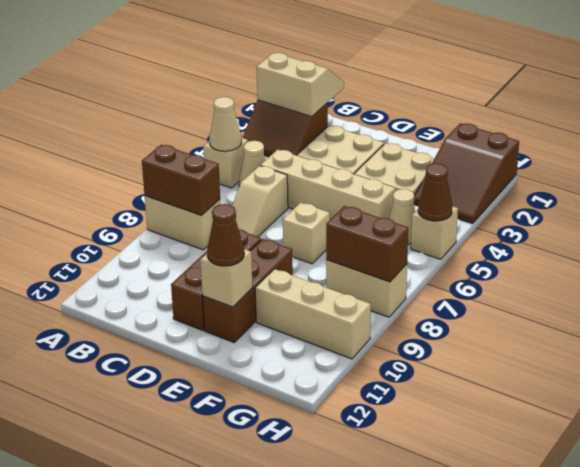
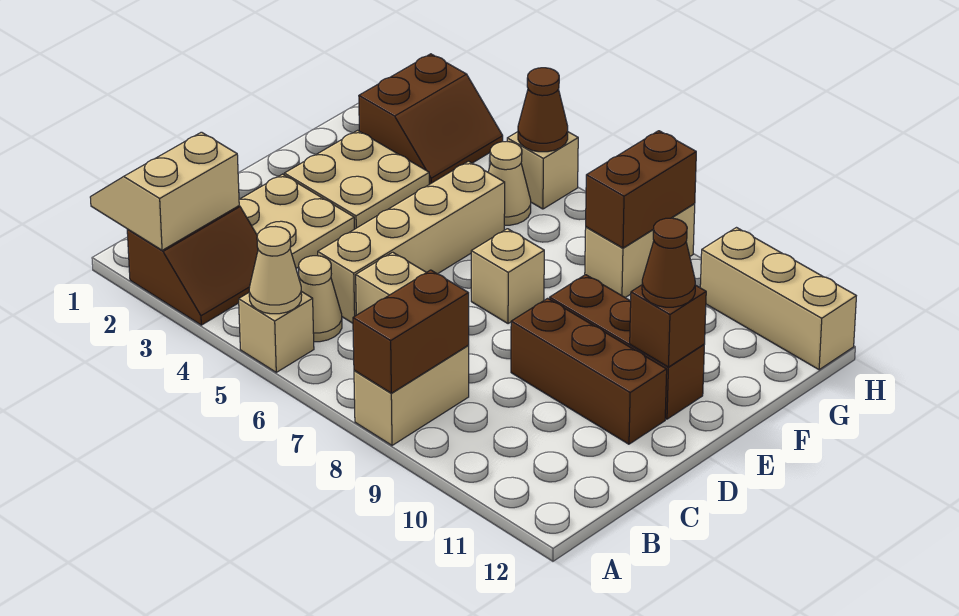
tan 1x1 brick [200,249,253,307] -> brown 1x1 brick [630,285,706,367]
tan 1x3 brick [255,269,371,359] -> tan 1x3 brick turned to [700,228,856,370]
brown 2x3 slope [414,123,519,223] -> brown 2x2 slope [359,54,503,184]

